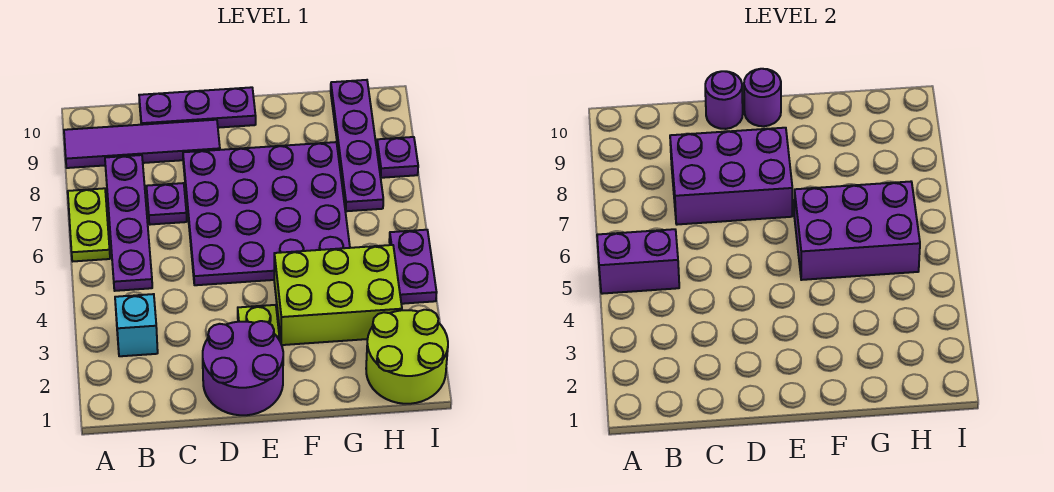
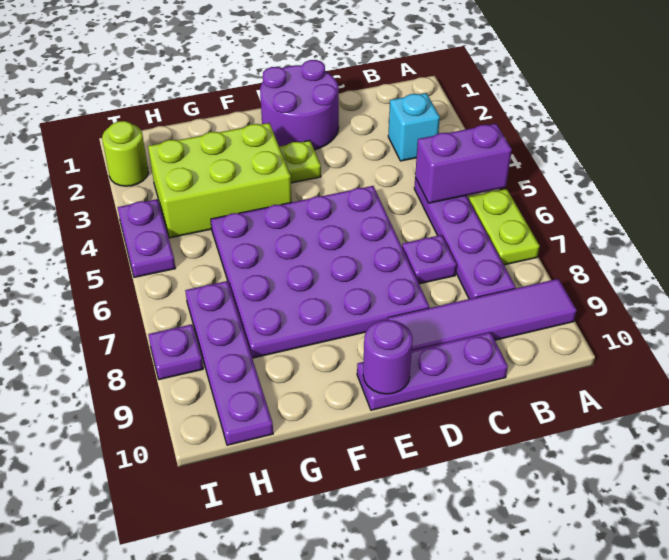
purple 2x3 brick [670,128,792,225] -> none
purple 1x1 round brick [705,71,743,129] -> none
purple 2x3 brick [794,182,920,280] -> none
lime 2x2 round brick [366,310,448,404] -> lime 1x1 round brick [102,121,148,186]

